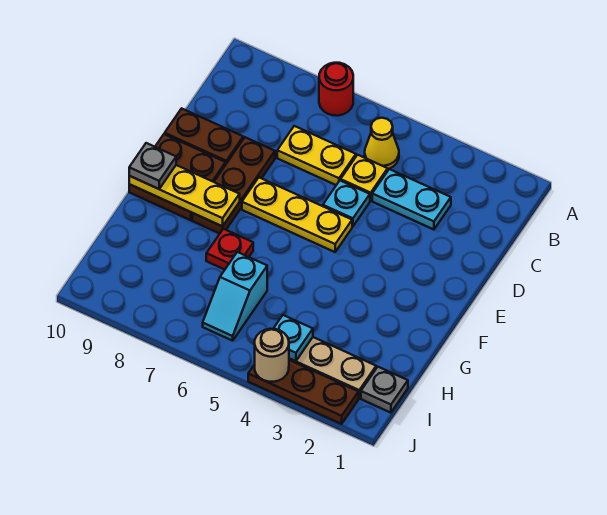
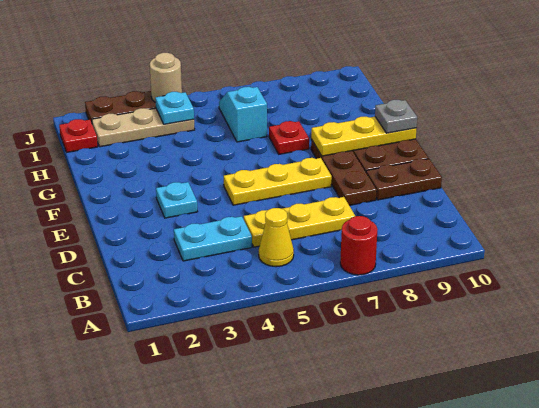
cyan 1x1 plate [323,180,370,226] -> cyan 1x1 plate moved to [156,182,198,218]
grey 1x1 plate [361,367,408,413] -> red 1x1 plate [59,119,98,152]

